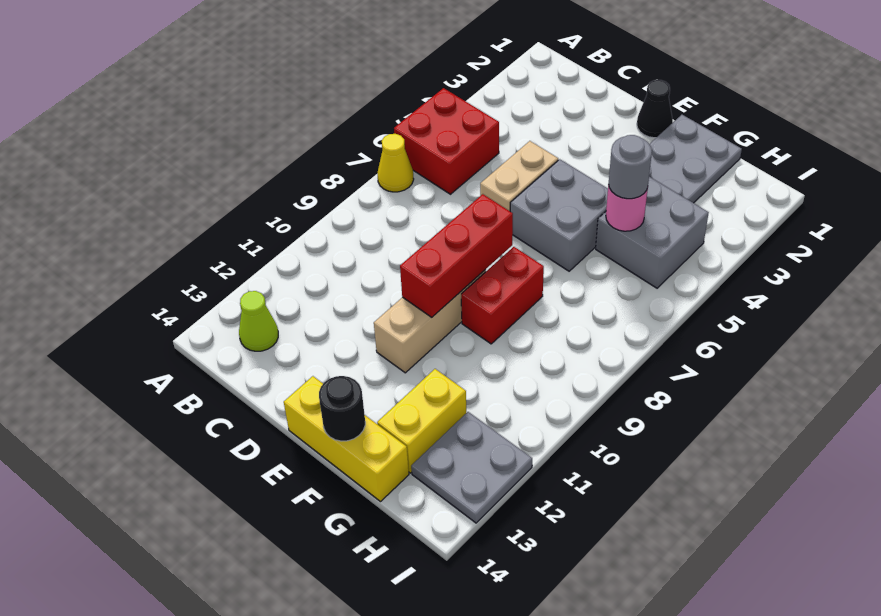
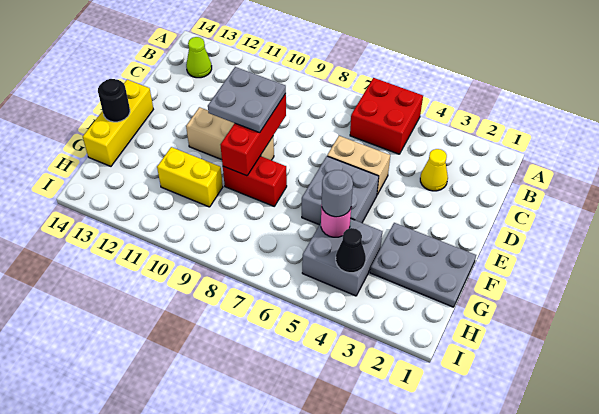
yellow 1x1 cone [377,134,414,192] -> yellow 1x1 cone moved to [420,149,448,191]
black 1x1 cone [637,80,673,138] -> black 1x1 cone moved to [336,228,366,273]
red 1x3 brick [400,194,513,317] -> red 1x3 brick turned to [221,94,286,176]
yellow 1x2 brick [377,369,466,473] -> yellow 1x2 brick moved to [157,147,223,207]
grey 2x2 plate [411,412,532,523] -> grey 2x2 plate moved to [208,67,286,133]

